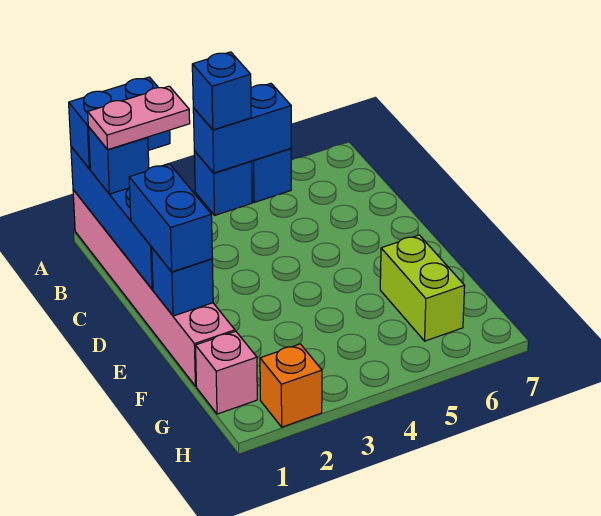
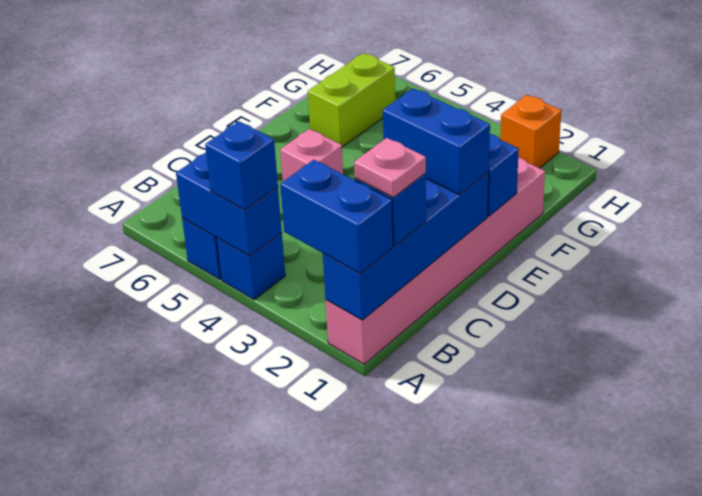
pink 1x2 plate [88,86,190,150] -> pink 1x1 plate [354,138,426,197]
blue 1x2 brick [129,164,212,272] -> blue 1x2 brick turned to [383,88,490,195]
pink 1x1 brick [195,331,257,414] -> pink 1x1 brick moved to [280,129,343,181]

